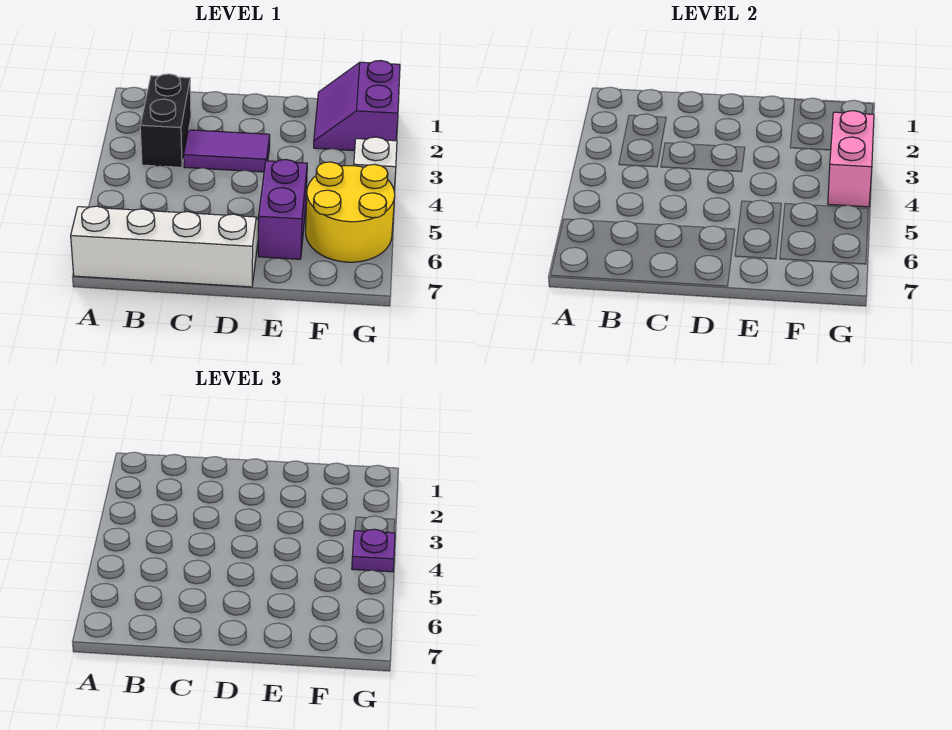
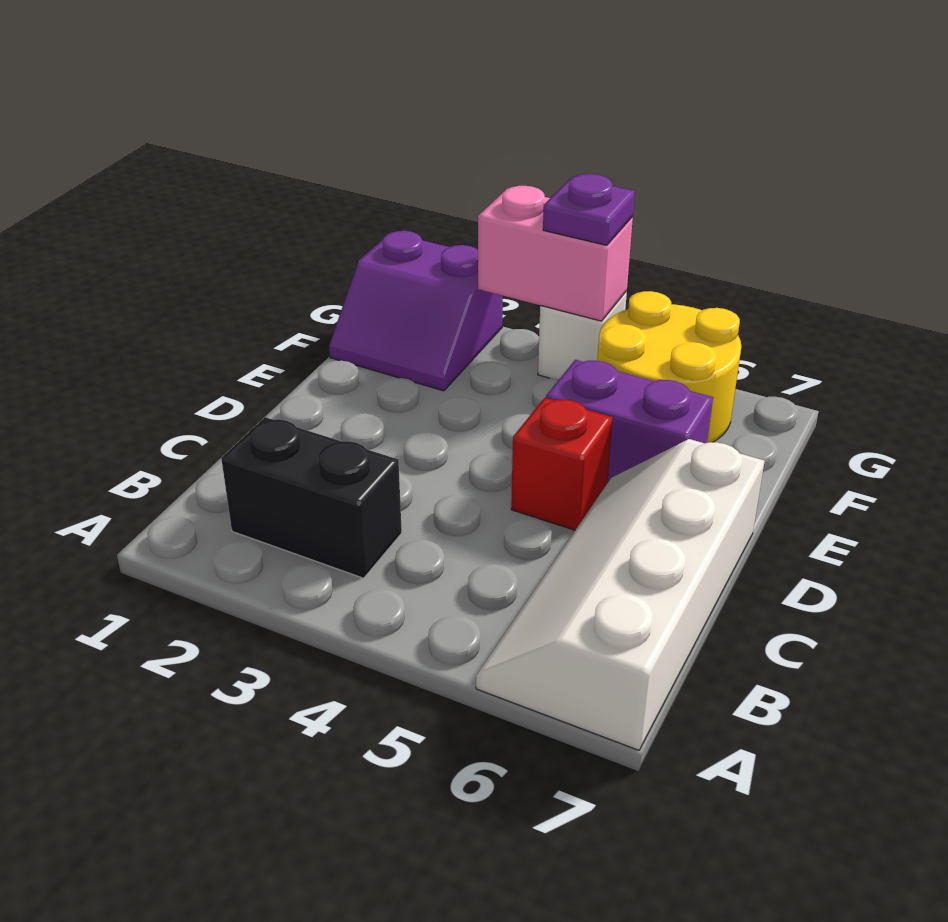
purple 1x2 tile [184,130,270,172] -> none
none -> red 1x1 brick [511,398,613,530]

